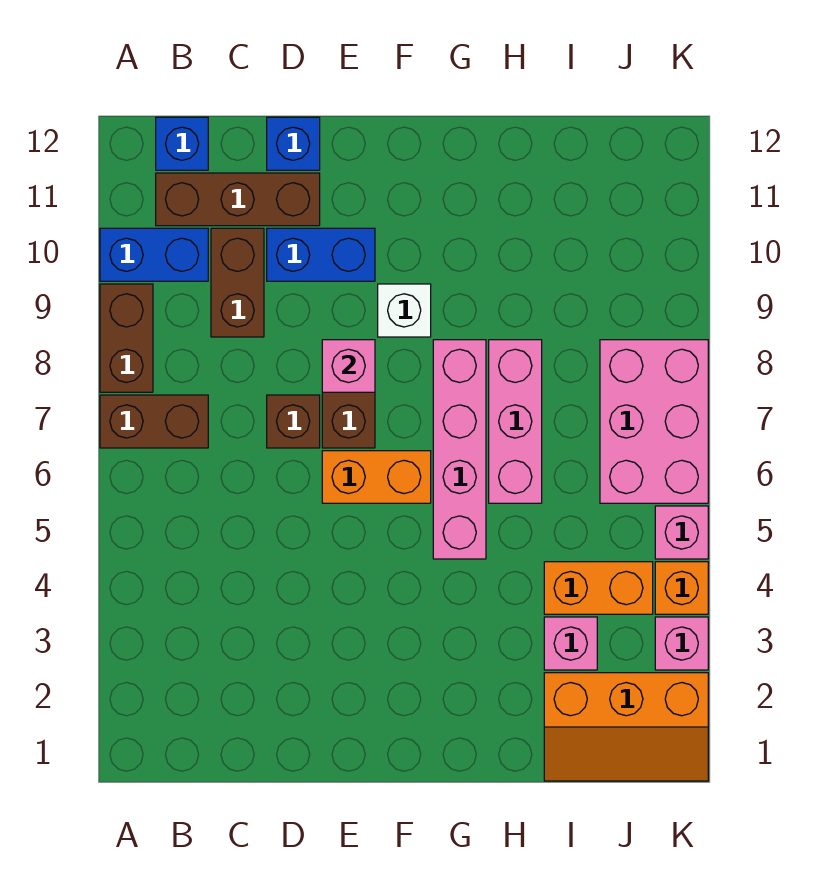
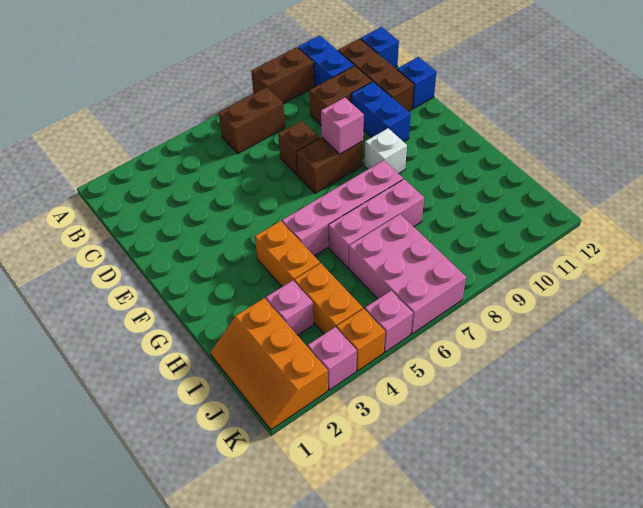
brown 1x2 brick [100,395,208,448] -> brown 1x2 brick turned to [219,87,285,153]
orange 1x2 brick [322,451,431,503] -> orange 1x2 brick moved to [255,221,320,287]
pink 2x3 brick [600,340,708,503] -> pink 2x3 brick turned to [349,214,466,334]

